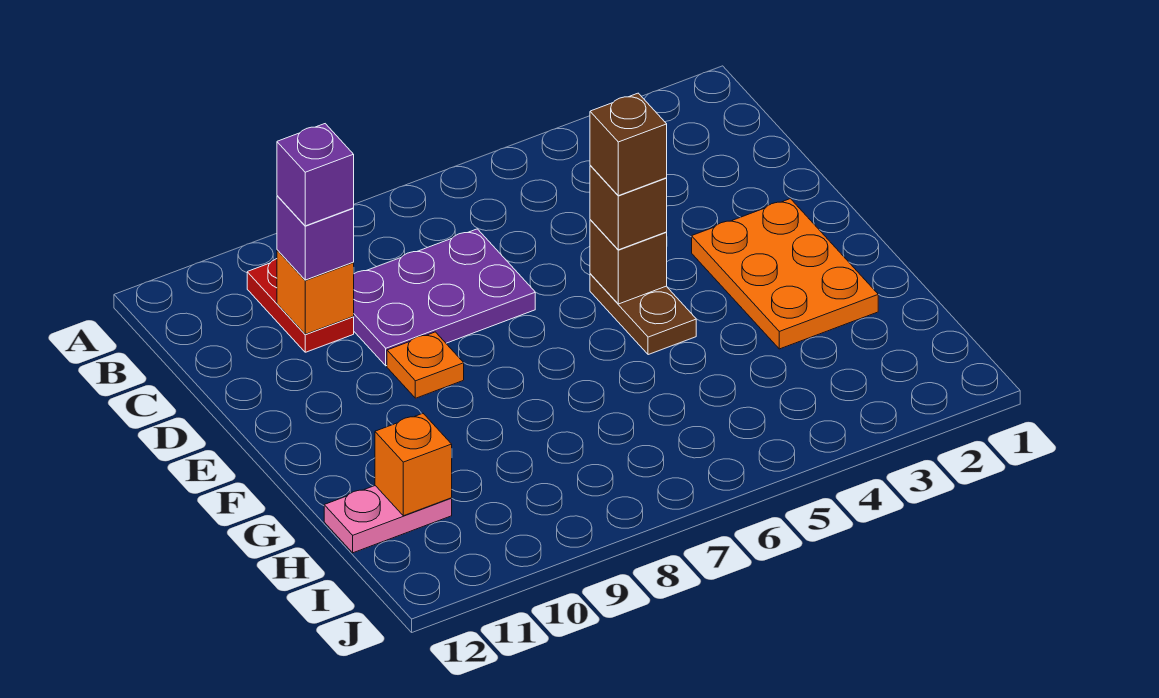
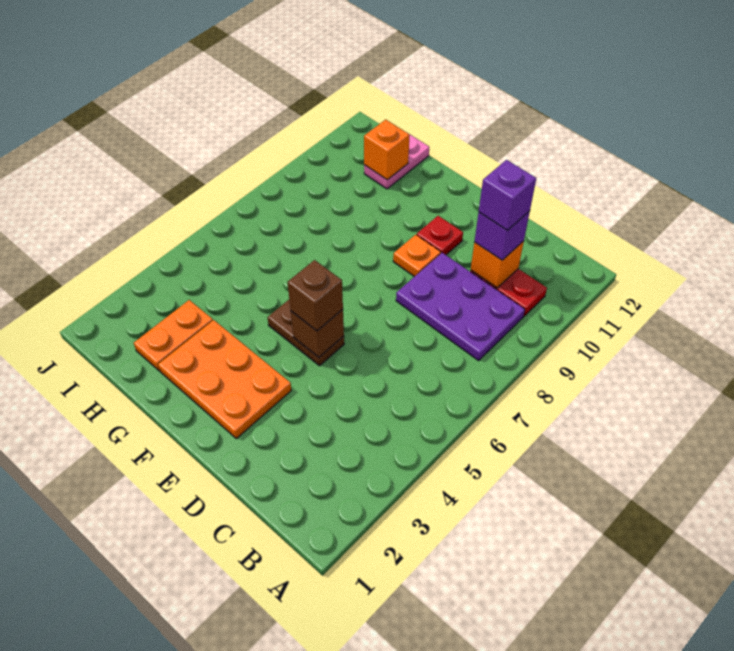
purple 2x3 plate [353,229,535,366] -> purple 2x3 plate turned to [396,253,525,361]
brown 1x1 brick [590,93,667,196] -> none
none -> red 1x1 plate [417,216,463,255]
none -> orange 1x2 plate [134,300,213,371]

